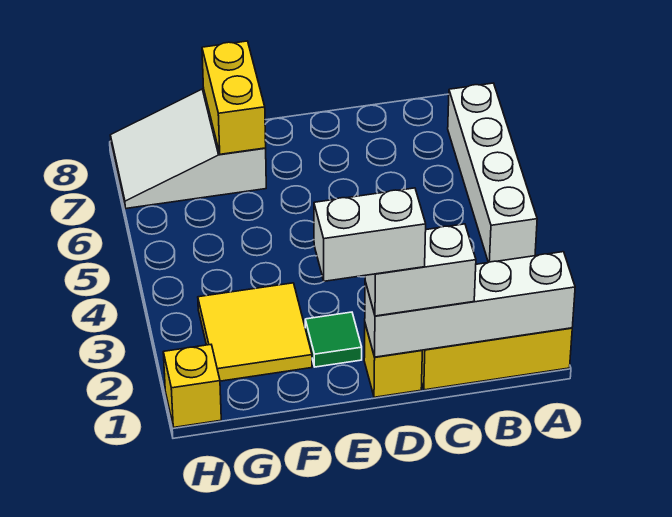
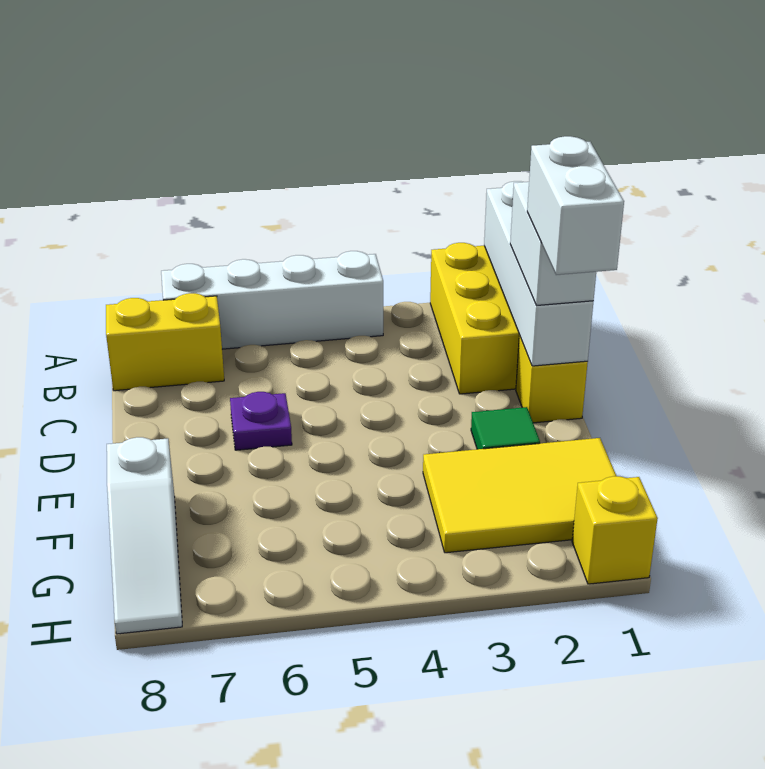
none -> purple 1x1 plate [230,392,292,450]
yellow 2x2 tile [198,283,312,381] -> yellow 2x3 tile [423,438,616,553]
white 2x3 slope [110,89,266,208] -> white 1x3 slope [107,437,182,634]
yellow 1x2 brick [202,41,266,154] -> yellow 1x2 brick moved to [106,293,224,391]

